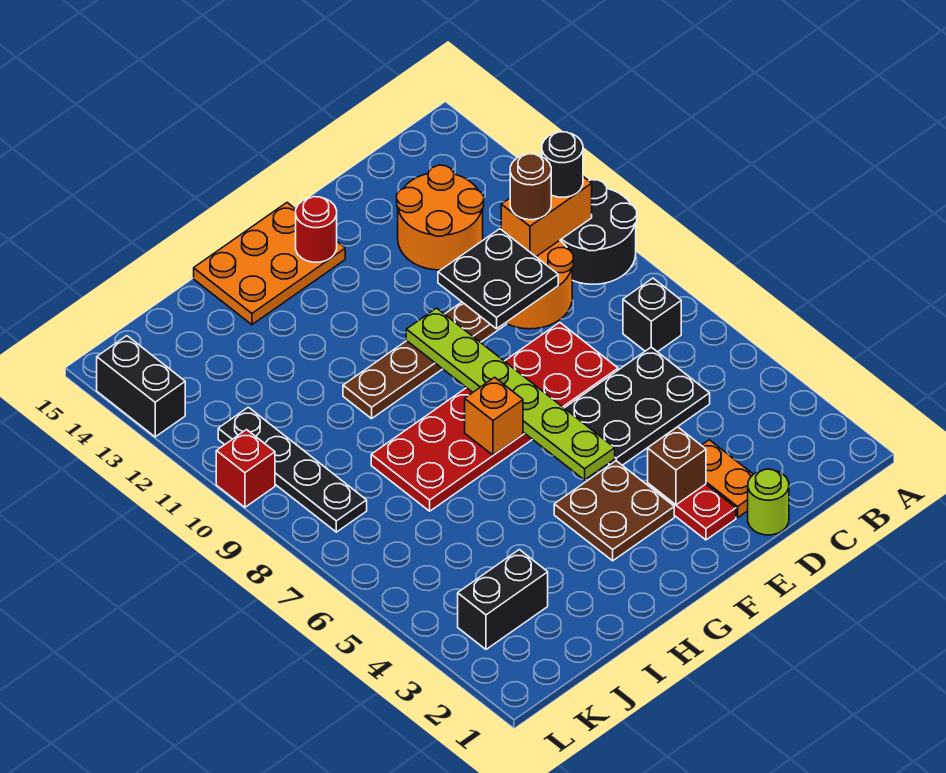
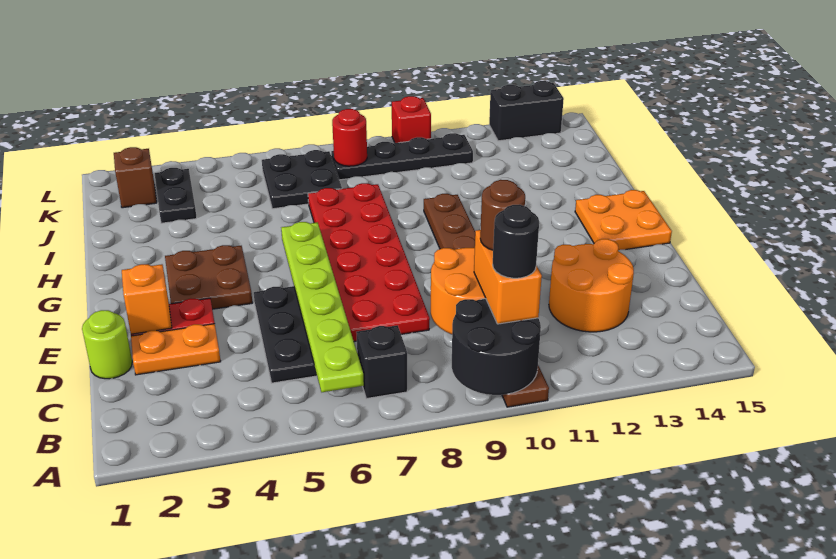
black 2x2 plate [438,229,558,329] -> black 2x2 plate moved to [262,150,342,209]
brown 1x1 brick [648,427,706,505] -> brown 1x1 brick moved to [114,147,157,208]
lime 1x6 plate [406,308,615,480] -> lime 1x6 plate turned to [281,222,364,392]
orange 2x3 plate [194,203,345,325] -> orange 2x2 plate [575,190,672,250]
red 1x1 round brick [296,197,337,262] -> red 1x1 round brick moved to [332,109,367,166]
orange 1x1 brick [465,377,523,455] -> orange 1x1 brick moved to [122,264,172,334]
black 1x2 brick [458,550,548,649] -> black 1x2 plate [155,168,197,223]

